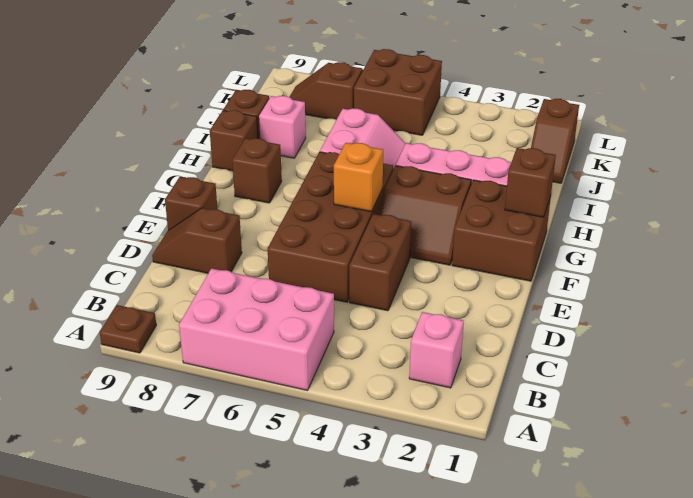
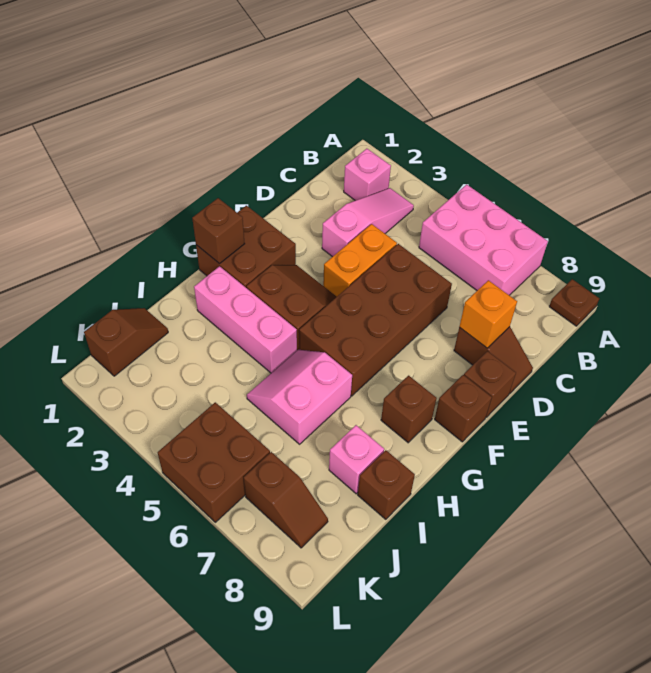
none -> pink 1x3 slope [322,188,414,257]
brown 1x2 brick [349,214,411,311] -> orange 1x2 brick [323,224,397,296]
orange 1x1 brick [334,143,383,212] -> orange 1x1 brick moved to [459,280,517,348]
brown 1x1 brick [210,110,258,171] -> brown 1x1 brick moved to [435,375,492,442]

